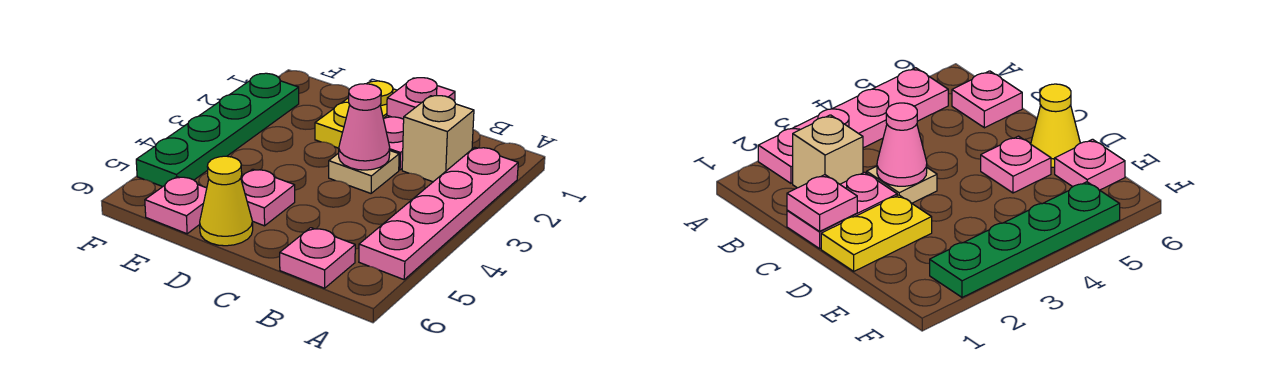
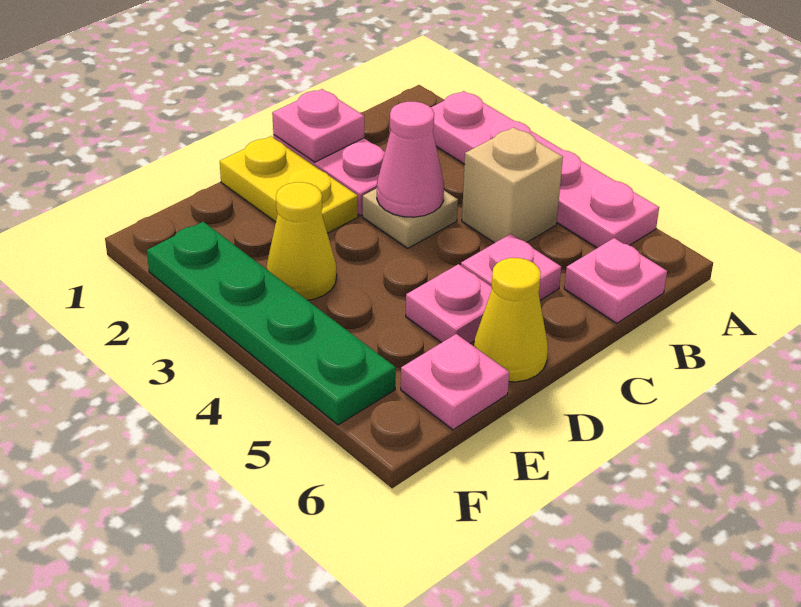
tan 1x1 brick [402,96,474,182] -> tan 1x1 brick moved to [462,127,563,243]
none -> pink 1x1 plate [461,234,561,300]
none -> yellow 1x1 cone [266,182,337,300]

